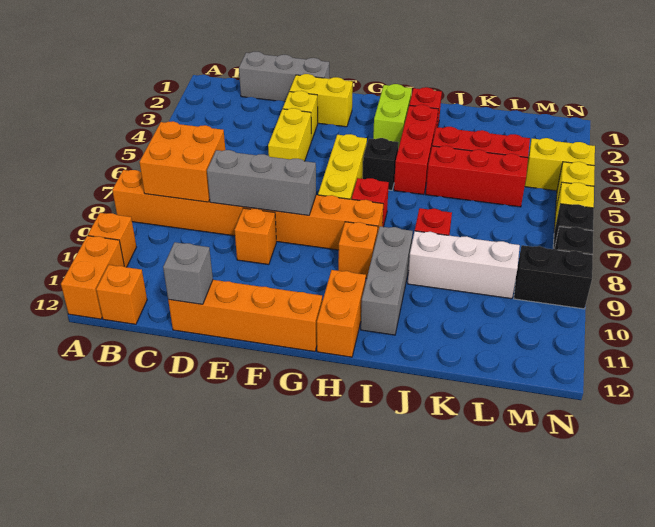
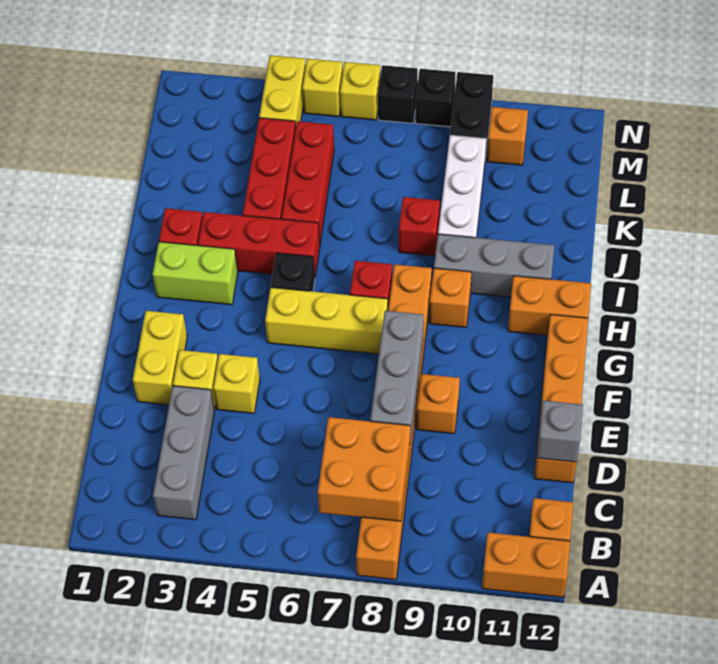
orange 1x1 brick [88,213,136,267] -> orange 1x1 brick moved to [487,107,528,165]
grey 1x3 brick [239,52,329,102] -> grey 1x3 brick moved to [153,386,214,520]
yellow 1x2 brick [268,108,311,161] -> yellow 1x1 brick [213,354,260,413]

